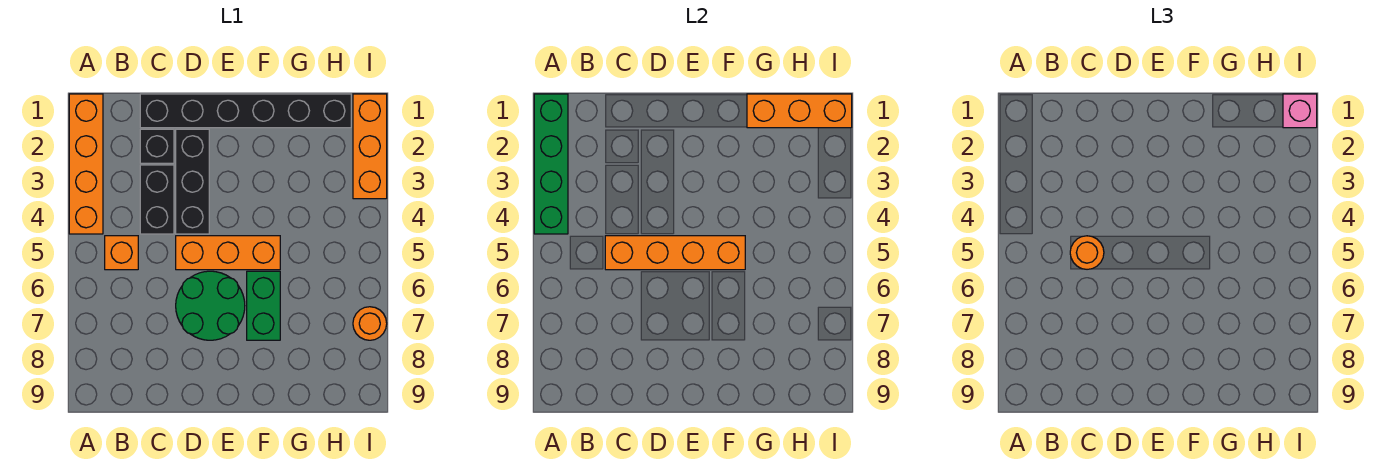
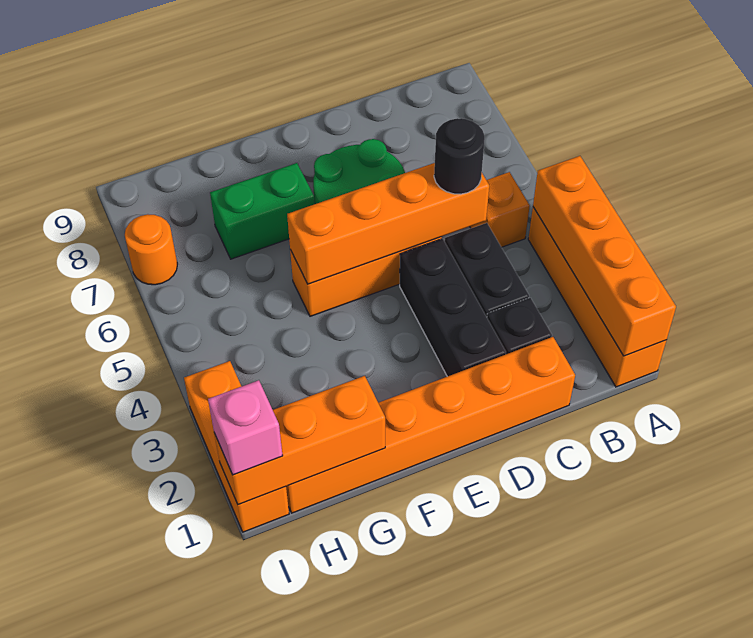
green 1x4 brick [534,94,568,234] -> orange 1x4 brick [533,156,676,356]
black 1x6 brick [140,94,351,128] -> orange 1x6 brick [286,337,575,513]
orange 1x1 round brick [1070,236,1104,269] -> black 1x1 round brick [434,118,485,194]
green 1x2 brick [247,271,280,340] -> green 1x2 brick turned to [210,163,315,259]

